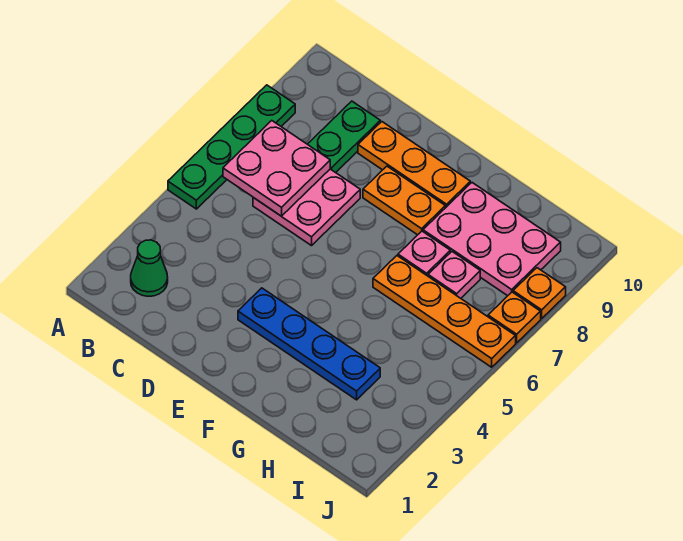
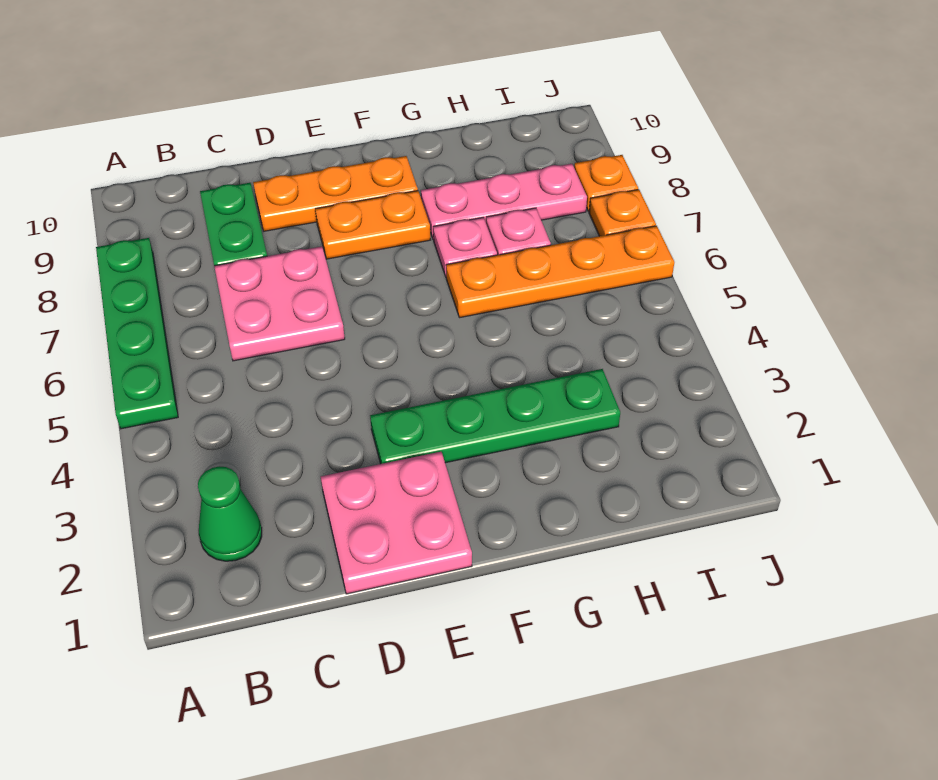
pink 2x2 plate [223,121,330,216] -> pink 2x2 plate moved to [321,452,472,594]
blue 1x4 plate [238,288,380,400] -> green 1x4 plate [370,369,620,464]
pink 2x3 plate [423,183,561,296] -> pink 1x3 plate [421,164,587,240]

